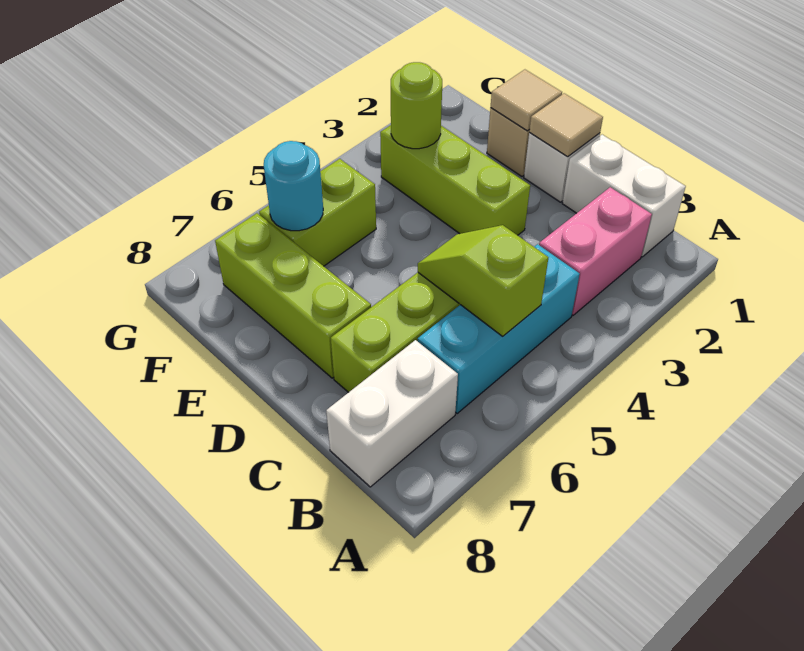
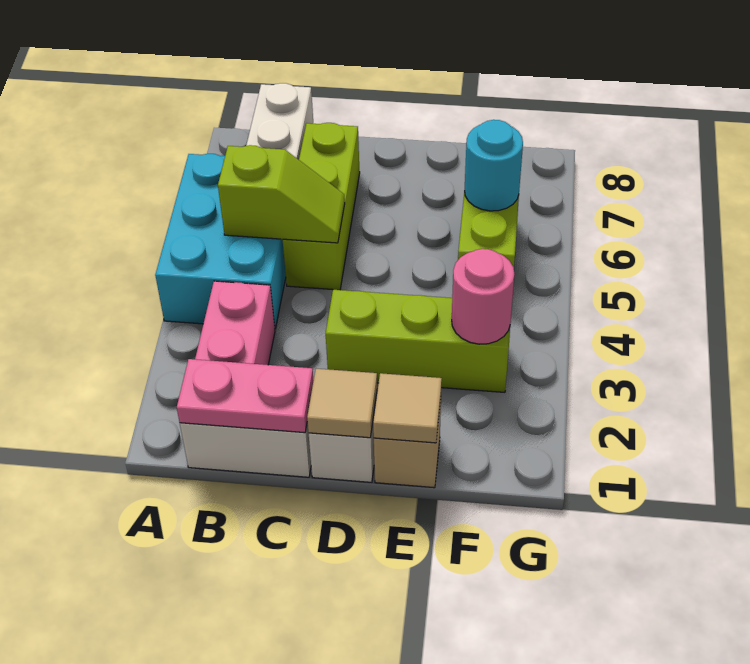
none -> pink 1x2 plate [177,359,314,433]
cyan 1x3 brick [418,244,580,413] -> cyan 2x3 brick [155,154,286,329]
lime 1x3 brick [215,213,371,378] -> none
lime 1x1 round brick [391,62,442,149] -> pink 1x1 round brick [452,249,514,344]

